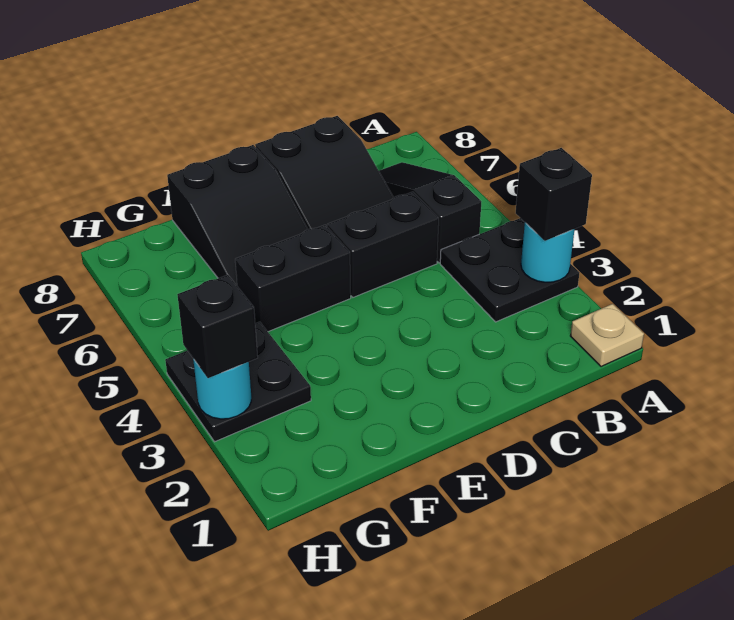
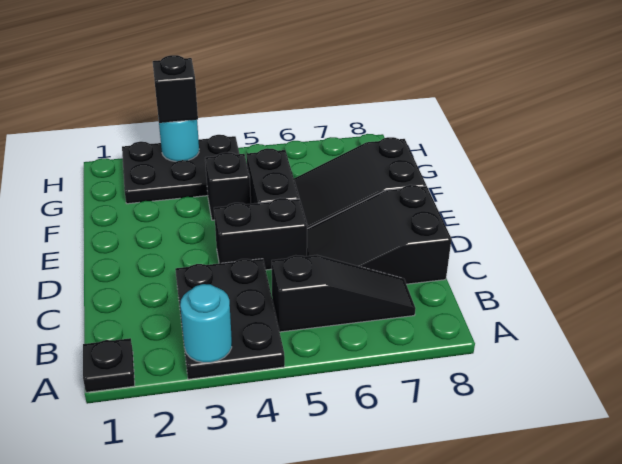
tan 1x1 plate [570,304,644,367] -> black 1x1 plate [83,338,135,392]
black 2x2 plate [440,218,580,322] -> black 2x3 plate [175,259,285,379]
black 1x1 brick [516,148,592,241] -> black 1x1 brick moved to [205,152,251,220]
black 1x2 brick [327,192,439,297] -> black 1x2 brick turned to [214,198,307,270]
black 2x2 plate [165,322,311,442] -> black 2x3 plate [122,135,239,204]

